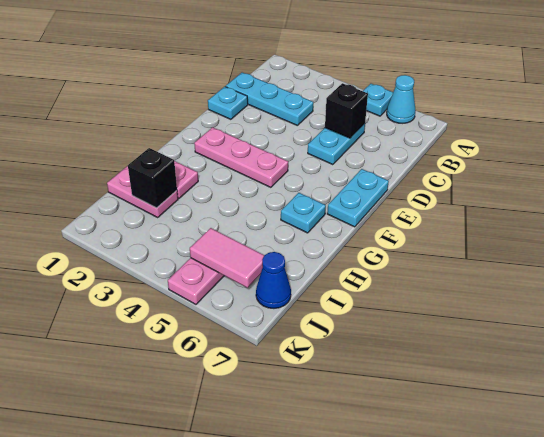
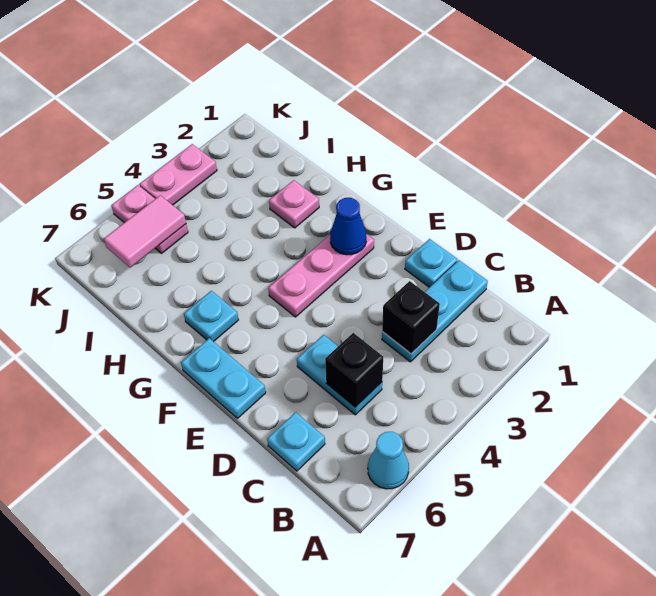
cyan 1x1 plate [363,84,393,116] -> cyan 1x1 plate moved to [267,412,325,471]
pink 1x2 plate [107,166,178,217] -> pink 1x2 plate moved to [139,144,217,205]
black 1x1 brick [128,148,177,208] -> black 1x1 brick moved to [382,281,440,354]
blue 1x1 cone [256,252,291,308] -> blue 1x1 cone moved to [330,198,366,255]

